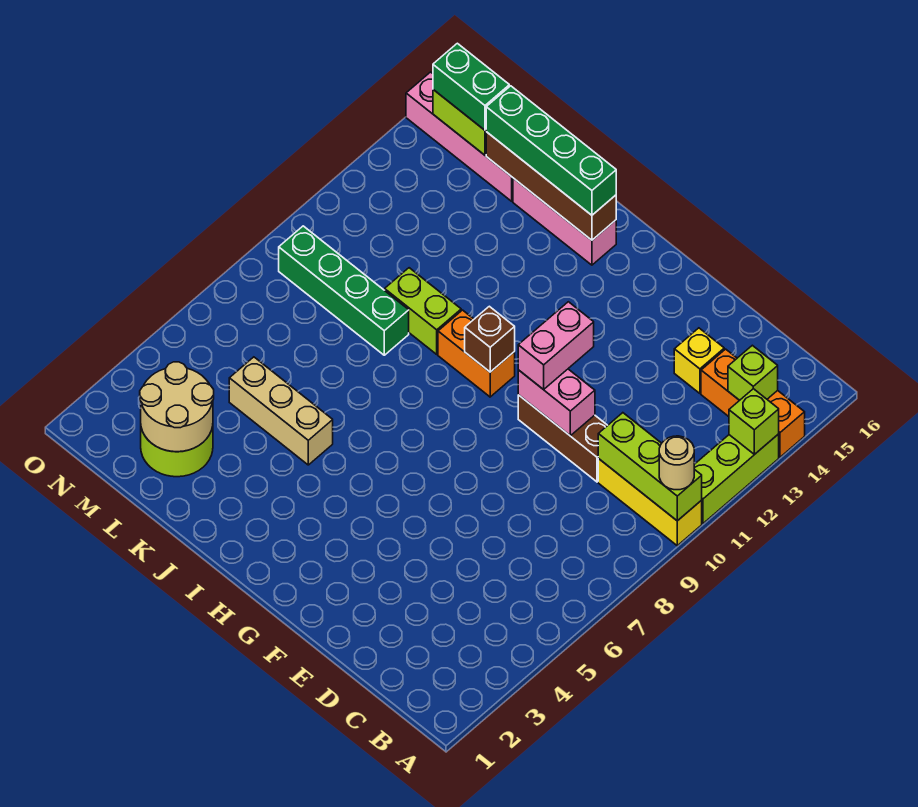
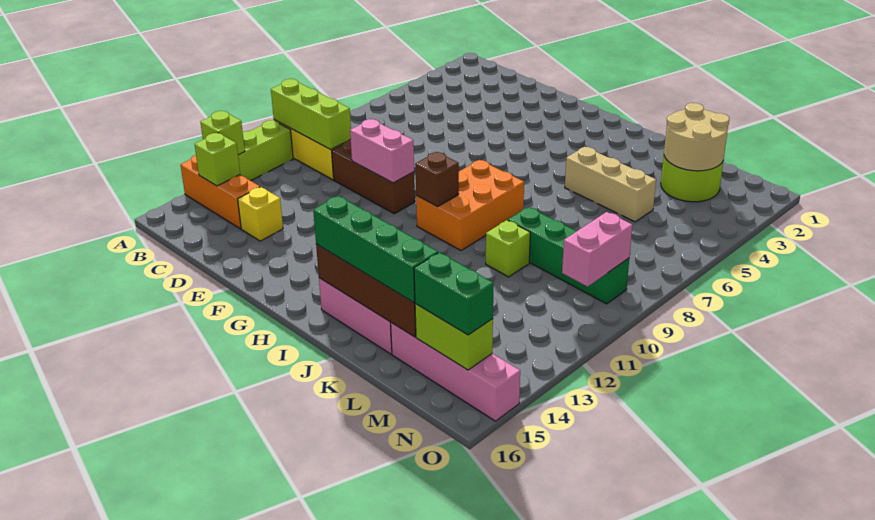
tan 1x1 round brick [659,436,694,490] -> none
pink 1x2 brick [518,302,594,390] -> pink 1x2 brick moved to [562,212,632,287]
orange 1x2 brick [438,310,515,397] -> orange 2x3 brick [416,160,524,250]
lime 1x2 brick [385,268,461,354] -> lime 1x1 brick [486,220,530,277]

